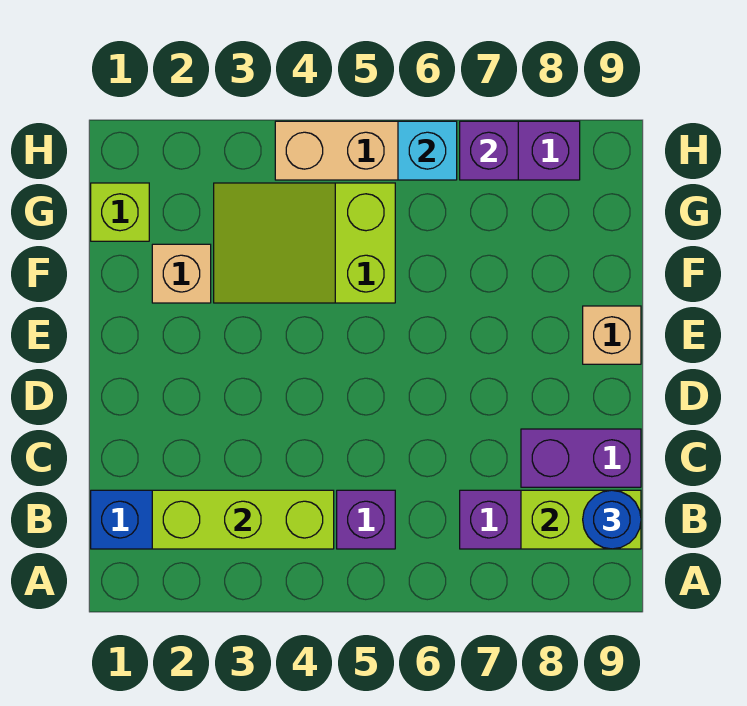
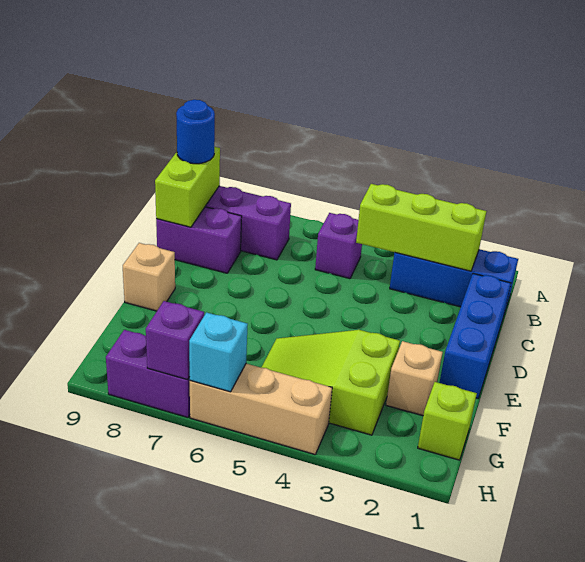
lime 1x2 brick [521,490,641,549] -> lime 1x2 brick turned to [155,147,220,227]
none -> blue 1x3 brick [439,274,511,398]
lime 2x3 slope [214,183,395,303] -> lime 2x3 slope turned to [261,330,400,435]

